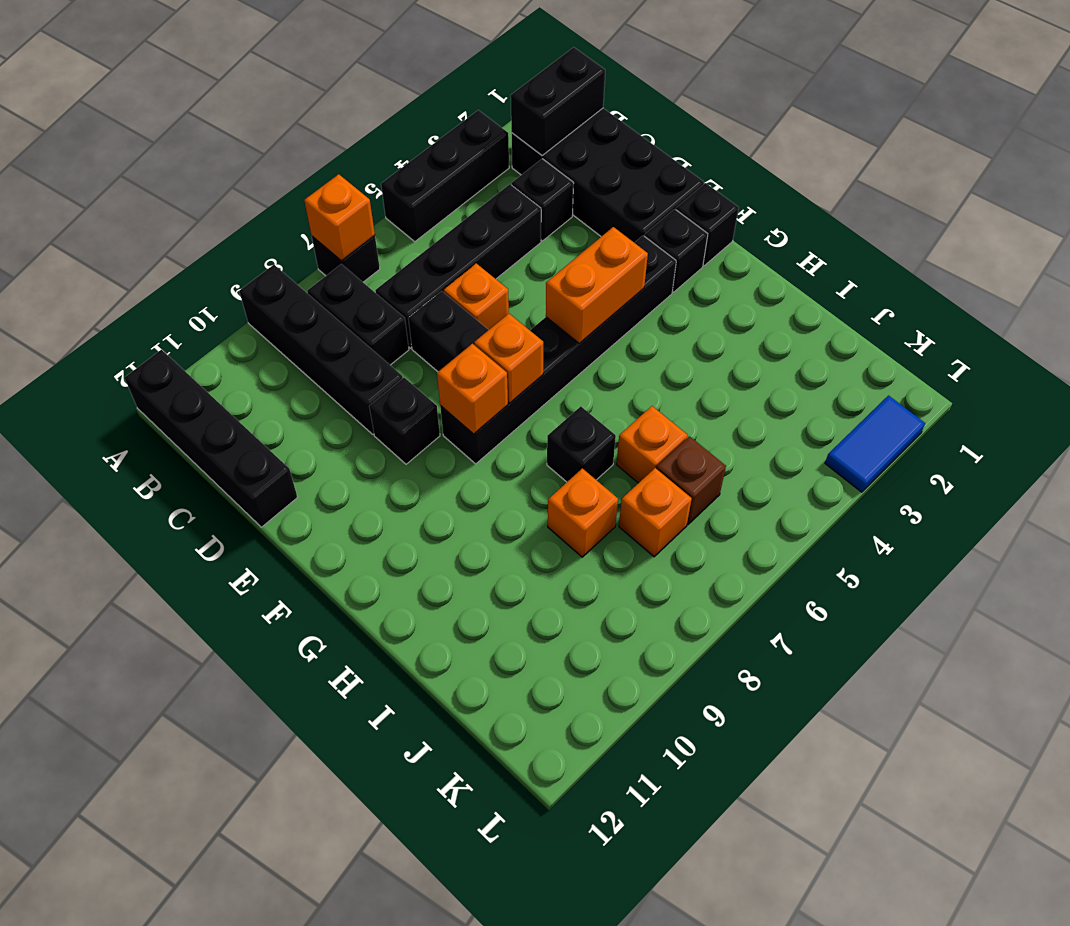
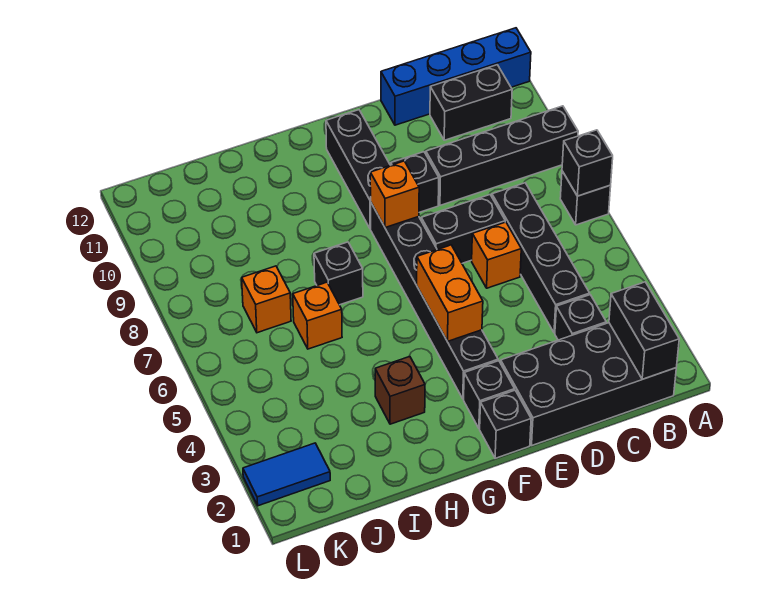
black 1x3 brick [381,110,509,242] -> black 1x3 brick moved to [326,110,390,229]
orange 1x1 brick [304,174,375,261] -> black 1x1 brick [562,130,613,196]
black 1x4 brick [124,350,297,527] -> blue 1x4 brick [381,28,531,125]
black 1x2 brick [307,264,409,365] -> black 1x2 brick moved to [430,65,512,140]
orange 1x1 brick [474,314,543,403] -> none
orange 1x1 brick [548,468,618,557] -> none
brown 1x1 brick [657,436,726,524] -> brown 1x1 brick moved to [375,357,425,424]
blue 1x2 tile [825,396,925,492] -> blue 1x2 tile turned to [243,443,330,506]

